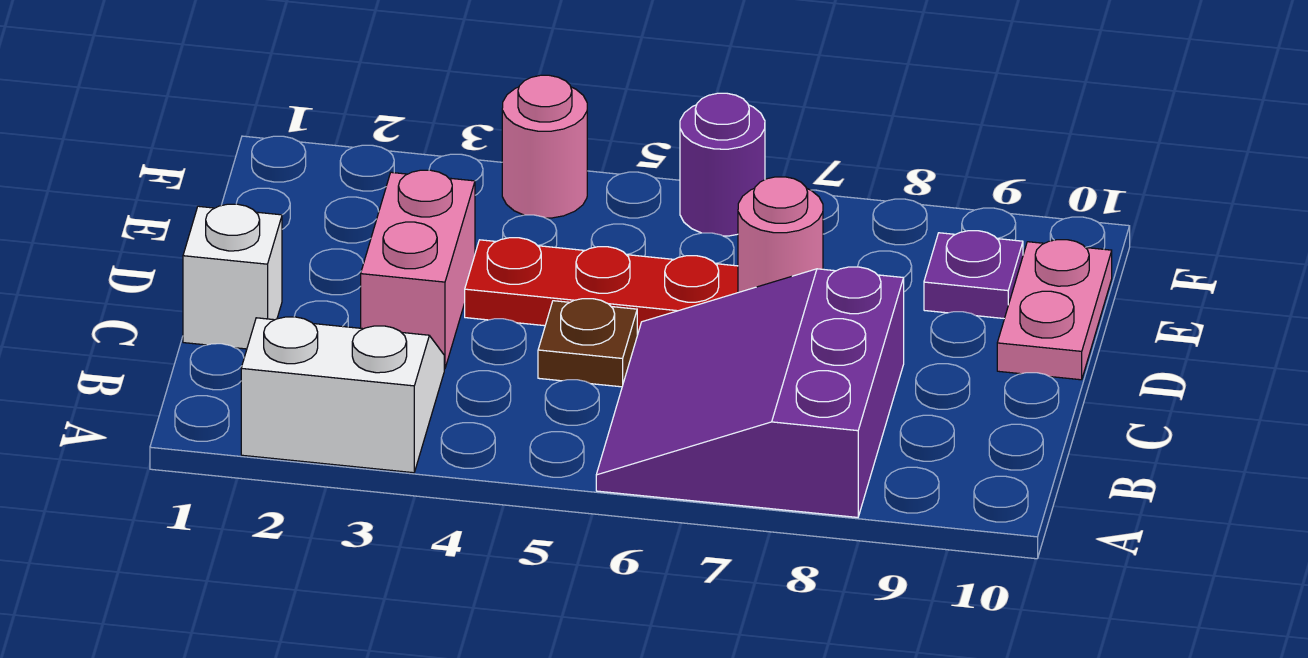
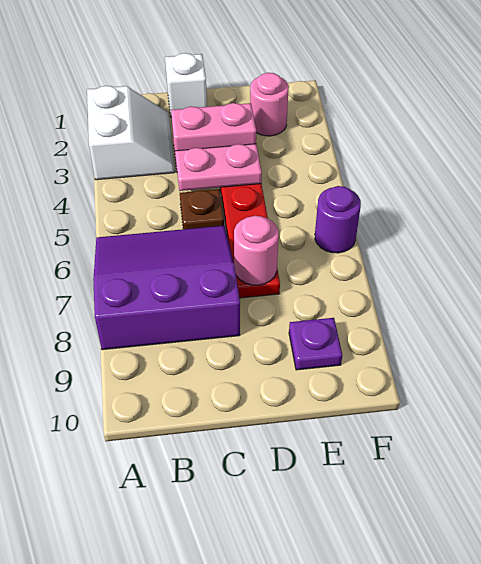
pink 1x2 plate [997,240,1112,380] -> pink 1x2 plate moved to [175,144,262,191]
pink 1x1 round brick [502,75,587,218] -> pink 1x1 round brick moved to [250,73,289,136]

